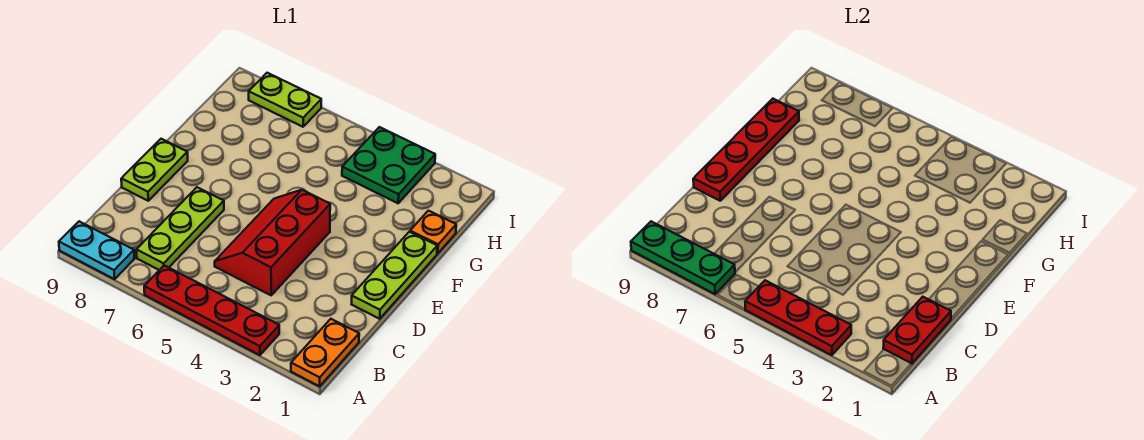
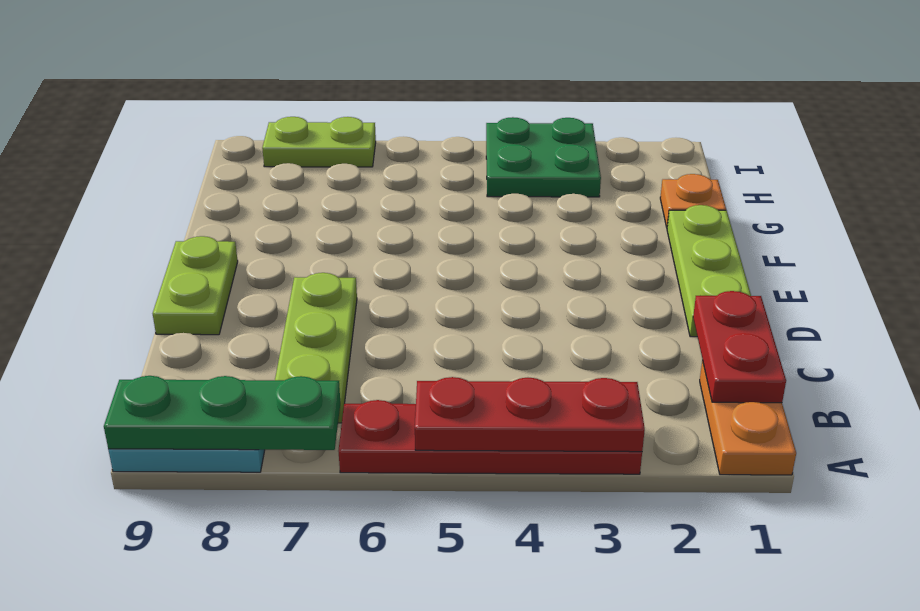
red 2x3 slope [215,190,330,295] -> none
red 1x4 plate [693,99,799,201] -> none

